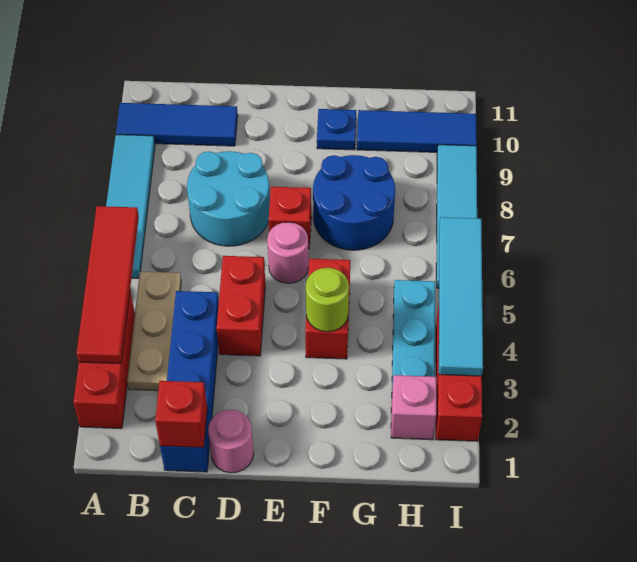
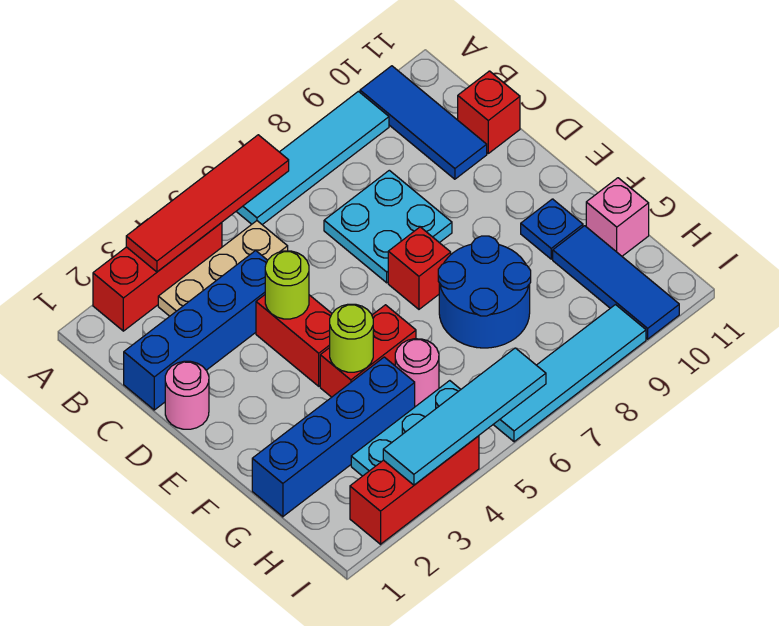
red 1x1 brick [155,381,207,448] -> red 1x1 brick moved to [458,71,520,153]
cyan 2x2 round brick [187,151,270,246] -> cyan 2x2 plate [324,170,452,283]
red 1x2 brick [217,256,265,356] -> red 1x2 brick turned to [256,295,332,386]
none -> lime 1x1 round brick [265,251,309,319]
pink 1x1 round brick [267,222,309,283] -> pink 1x1 round brick moved to [395,339,439,407]
none -> blue 1x4 brick [252,357,415,517]
pink 1x1 brick [391,375,436,440] -> pink 1x1 brick moved to [586,178,649,256]

